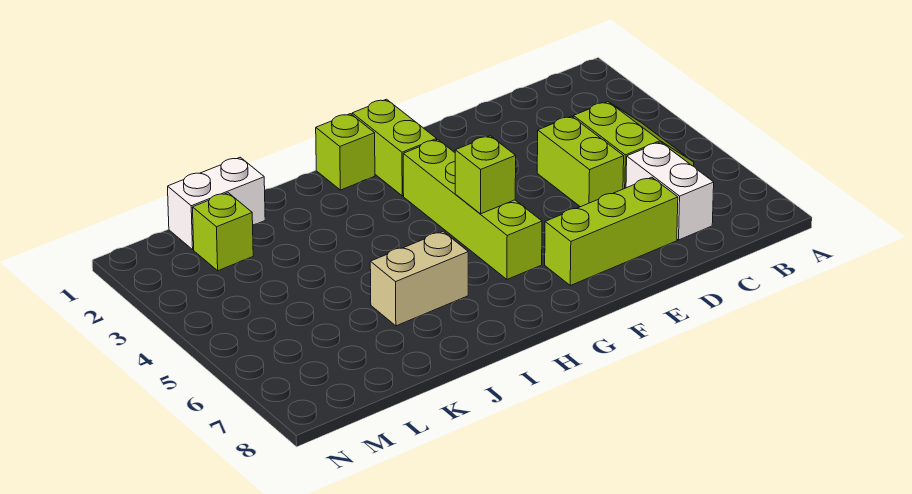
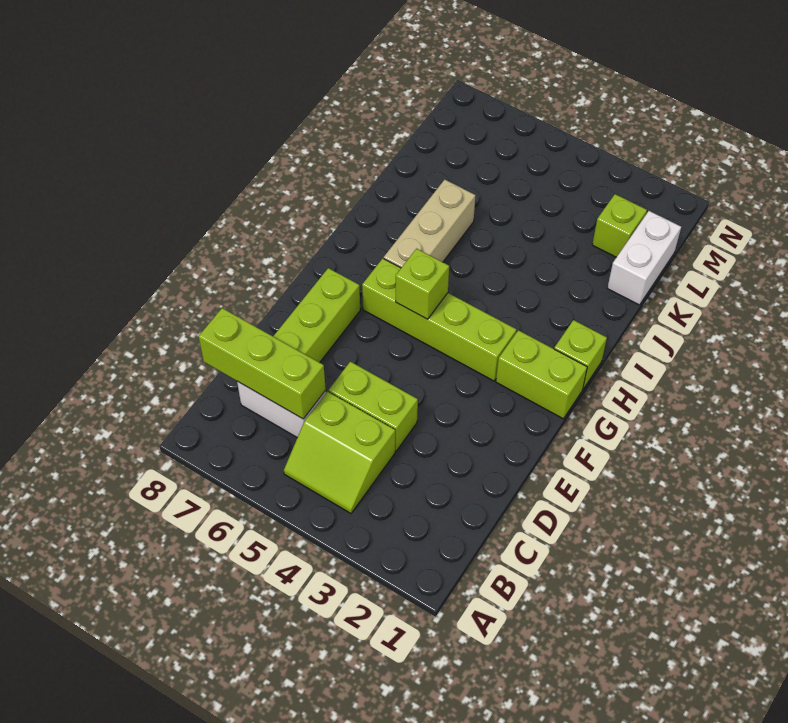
none -> lime 1x3 brick [199,308,326,419]
tan 1x2 brick [370,232,468,326] -> tan 1x3 brick [384,180,476,268]

